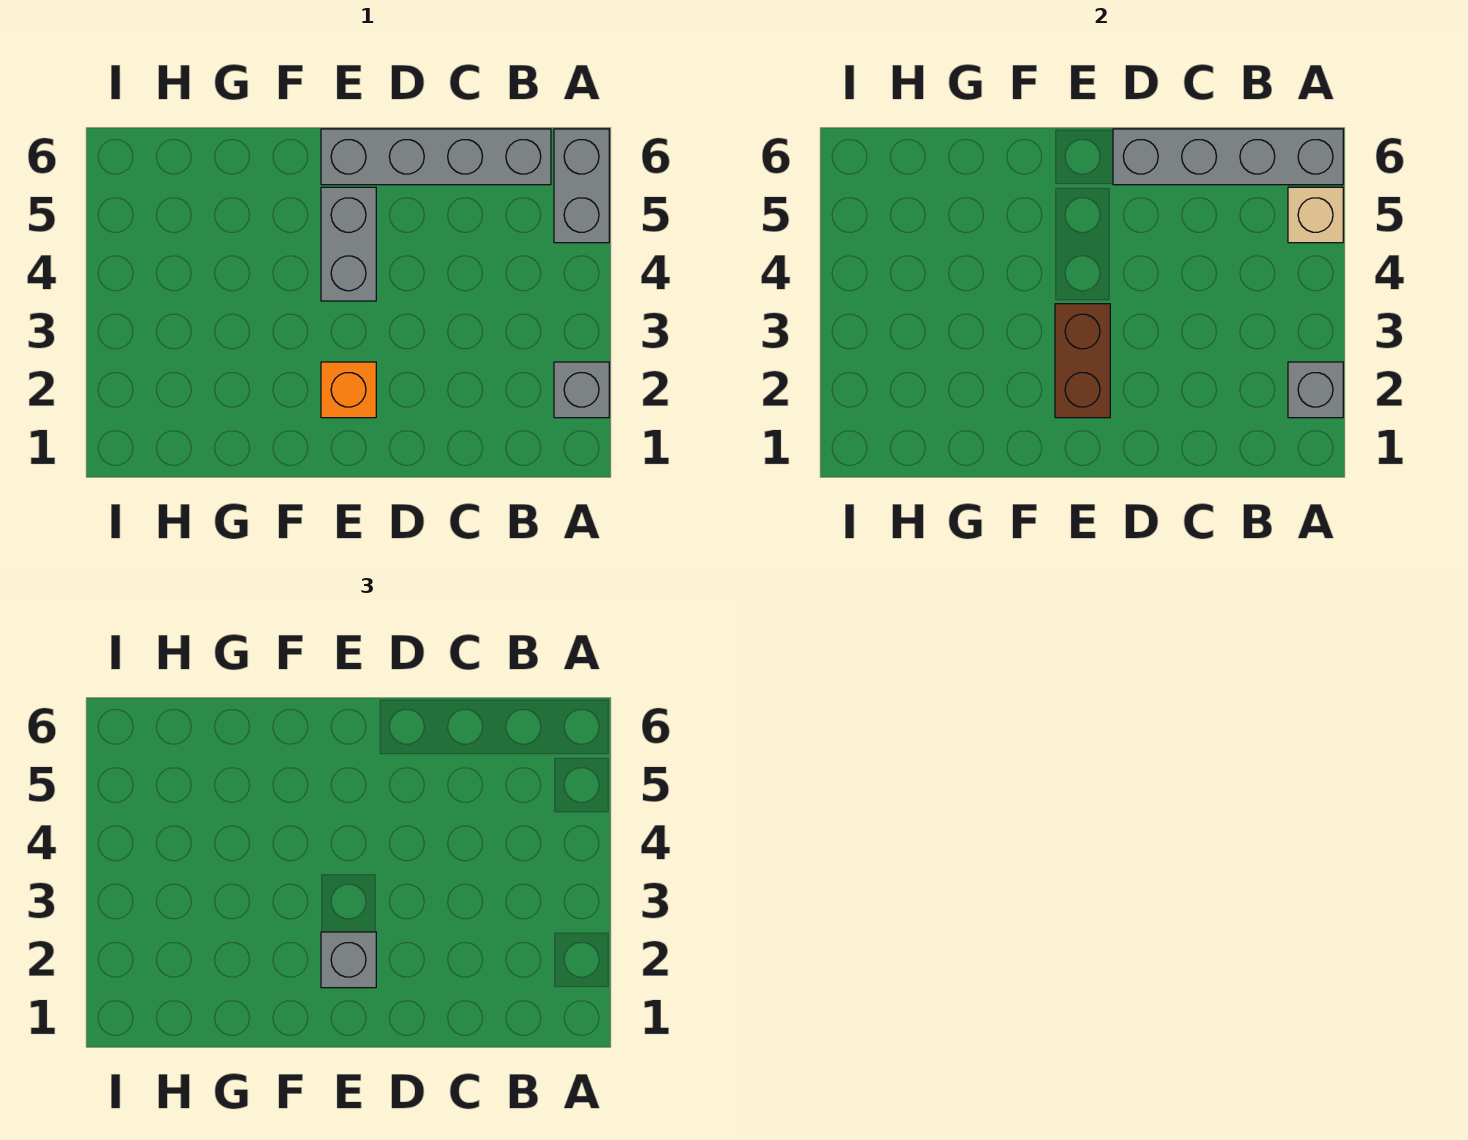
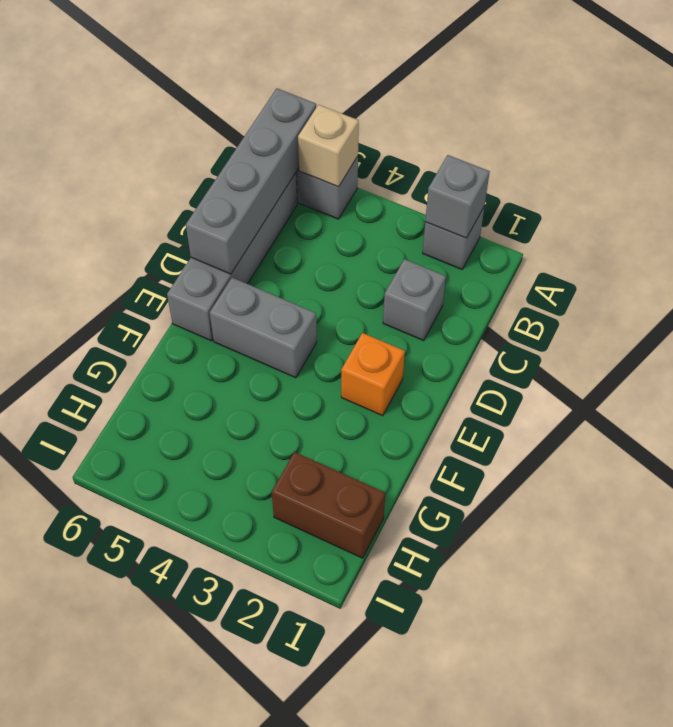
brown 1x2 brick [1055,304,1110,418] -> brown 1x2 brick moved to [272,452,385,558]
grey 1x1 brick [321,932,376,988] -> grey 1x1 brick moved to [383,259,446,341]

